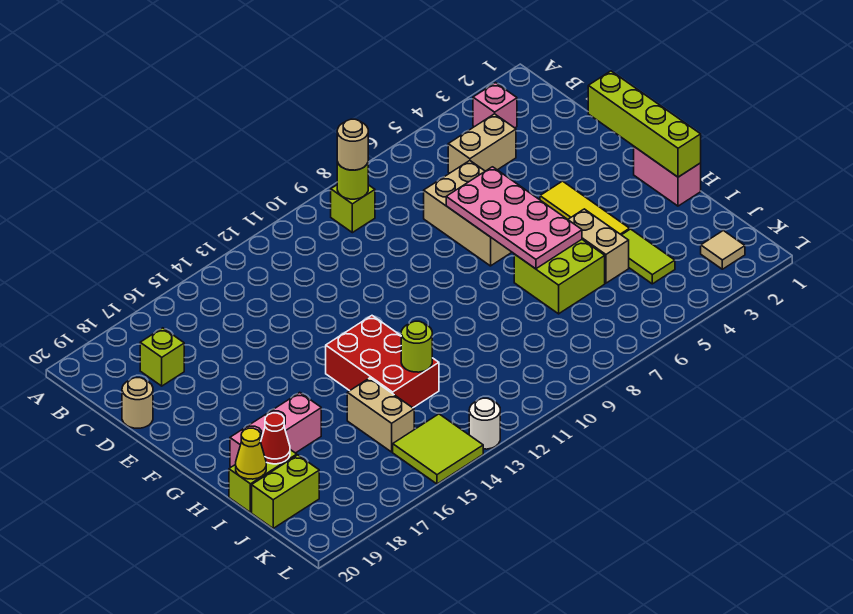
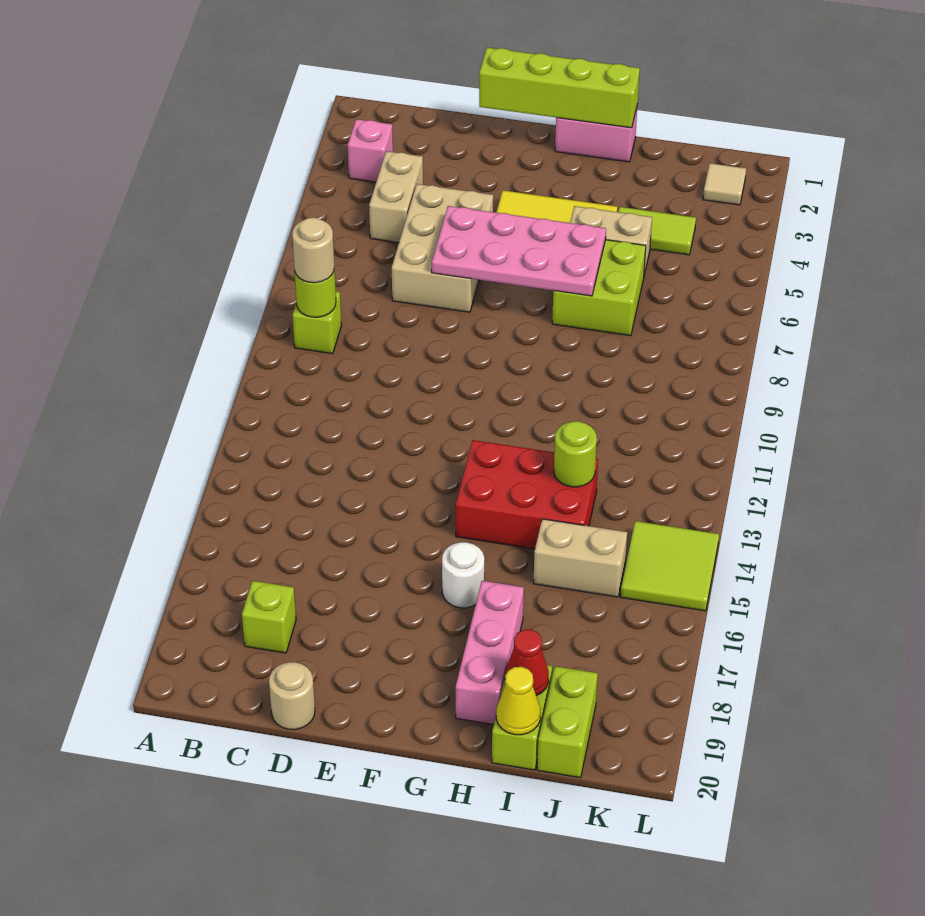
tan 2x3 brick [424,161,512,266] -> tan 2x3 brick turned to [392,184,493,312]
white 1x1 round brick [469,398,500,449] -> white 1x1 round brick moved to [442,542,484,608]

